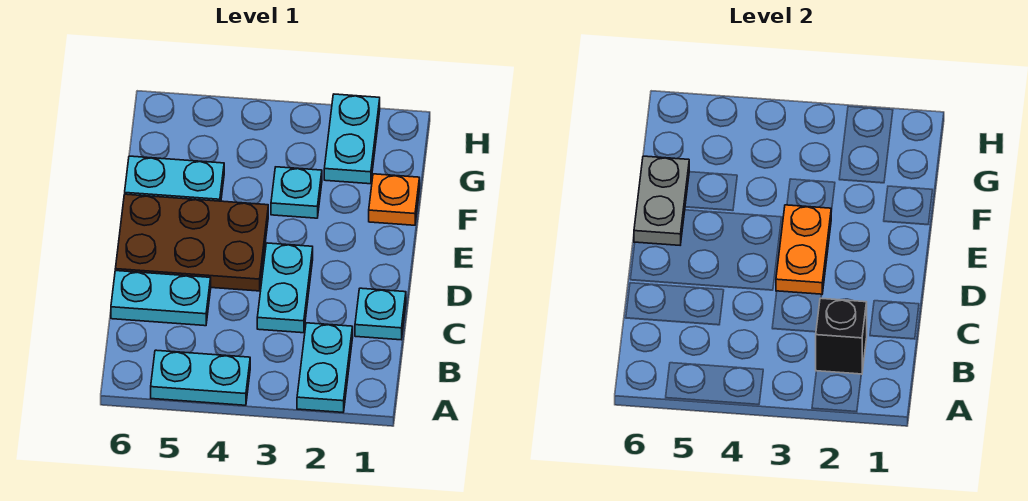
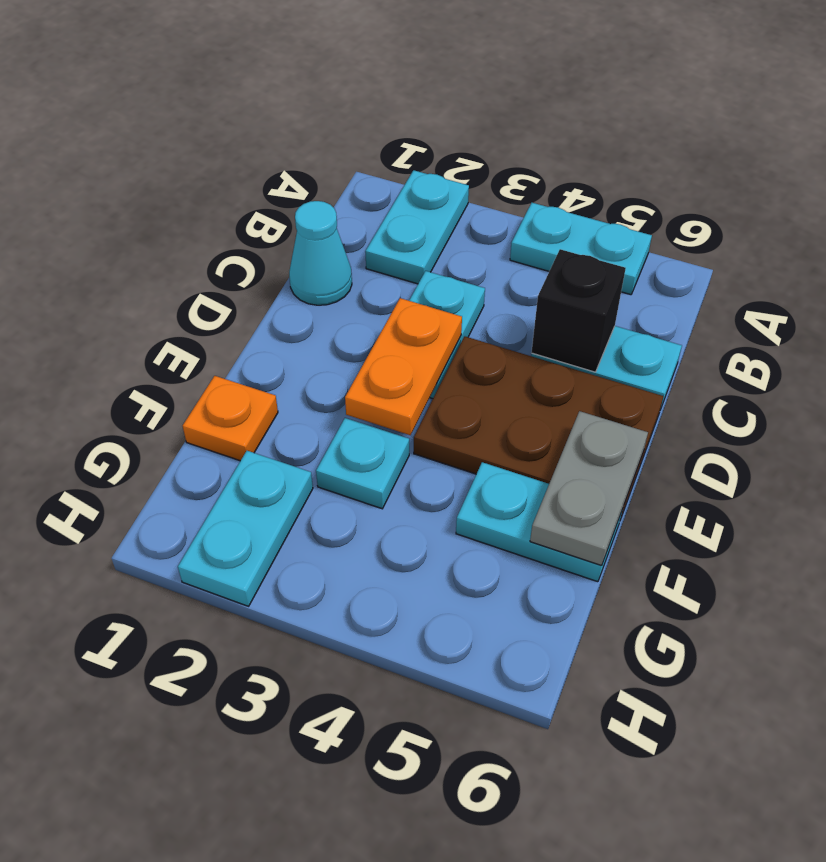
black 1x1 brick [816,298,867,374] -> black 1x1 brick moved to [531,249,626,372]
cyan 1x1 plate [355,288,406,340] -> cyan 1x1 cone [289,201,352,305]

